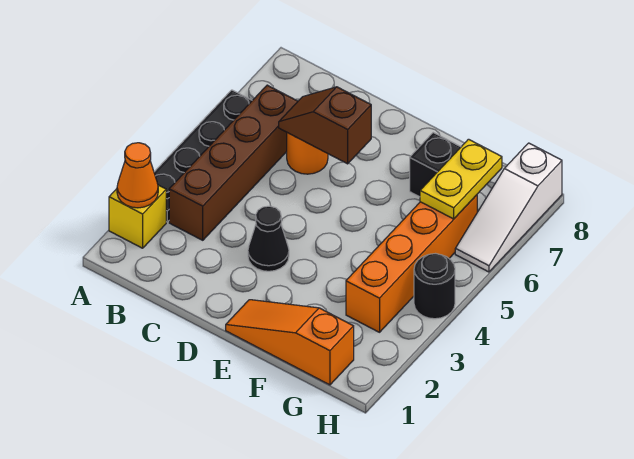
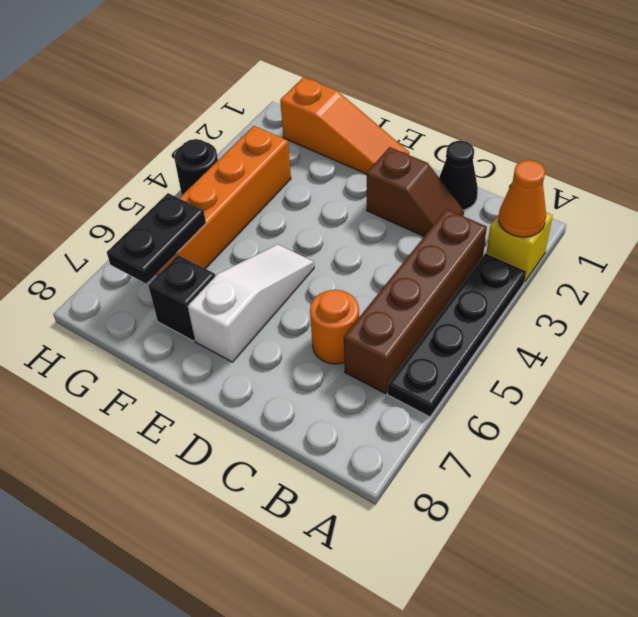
brown 1x2 slope [279,87,371,164] -> brown 1x2 slope moved to [367,147,464,236]
black 1x1 cone [248,206,289,271] -> black 1x1 cone moved to [439,141,478,210]
yellow 1x2 plate [420,139,502,219] -> black 1x2 plate [107,193,206,284]
white 1x3 slope [455,143,562,272] -> white 1x3 slope moved to [188,244,314,362]

